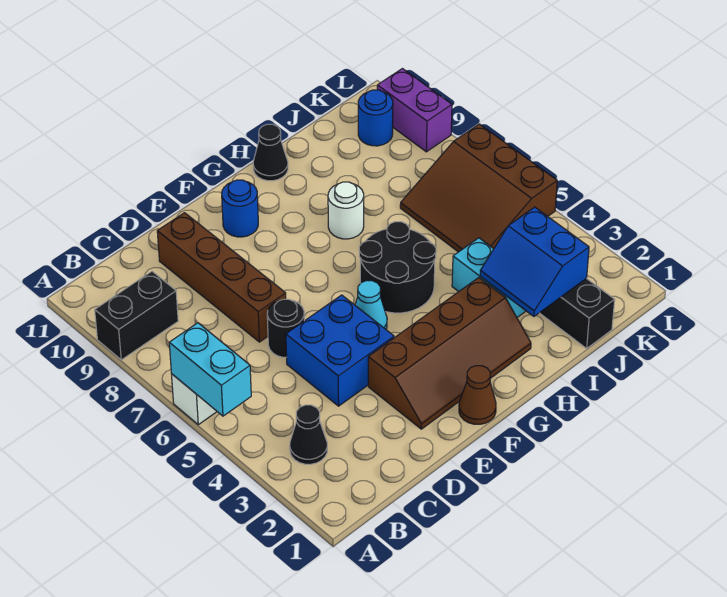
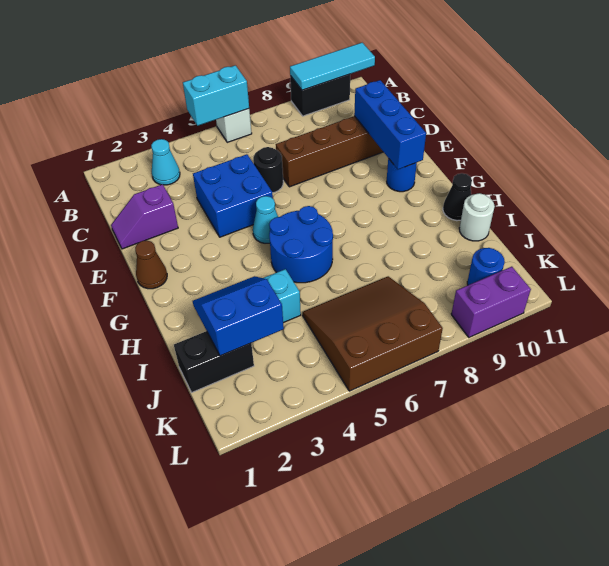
black 1x2 brick [95,271,178,360] -> black 1x2 brick turned to [290,74,350,116]
none -> cyan 1x3 tile [290,43,375,90]
black 1x1 cone [290,405,327,464] -> cyan 1x1 cone [151,139,180,185]
none -> purple 1x2 slope [111,184,178,249]
none -> blue 1x3 brick [354,80,426,169]
brown 2x4 slope [368,278,531,429] -> none
black 2x2 round brick [359,222,436,313] -> blue 2x2 round brick [269,206,333,283]
white 1x1 round brick [328,182,364,239] -> white 1x1 round brick moved to [459,193,495,241]

